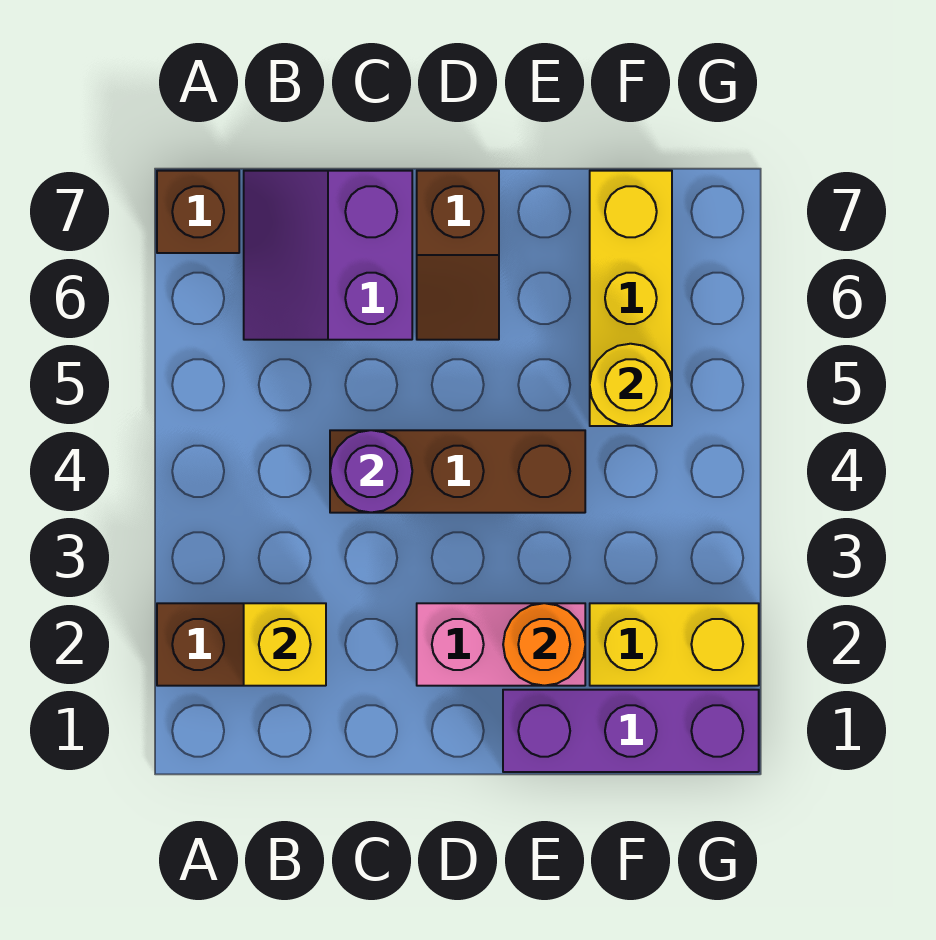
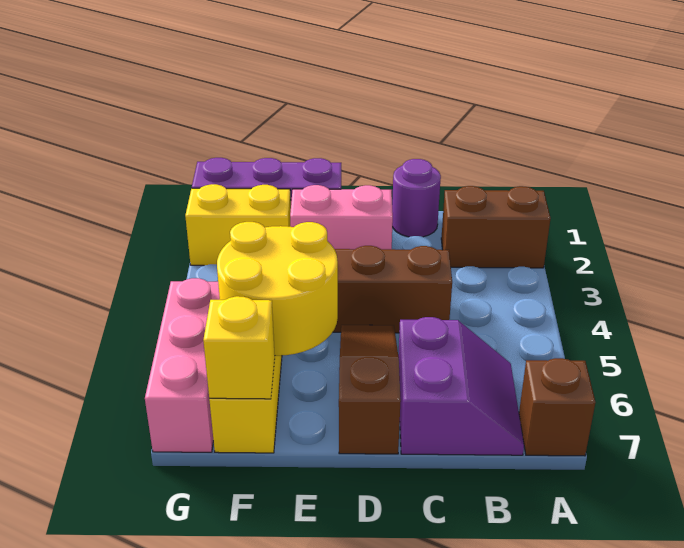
yellow 1x1 brick [244,603,326,686] -> yellow 1x1 brick moved to [203,296,275,399]
purple 1x1 round brick [330,430,412,513] -> purple 1x1 round brick moved to [392,159,441,237]
brown 1x2 slope [417,171,499,340] -> brown 1x3 slope [339,325,401,454]
orange 1x1 round brick [503,603,585,686] -> none
yellow 1x1 round brick [590,344,672,426] -> yellow 2x2 round brick [217,222,338,356]
none -> pink 1x3 brick [145,278,220,452]

